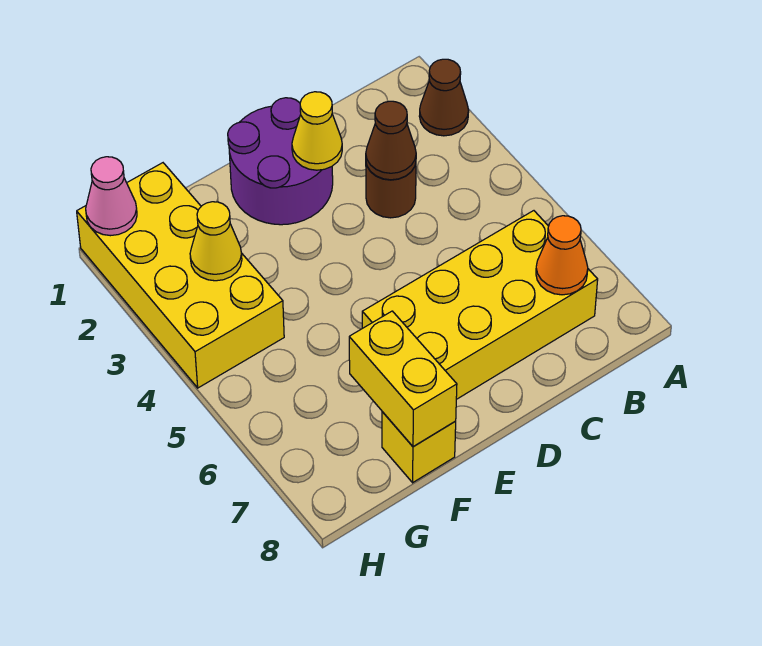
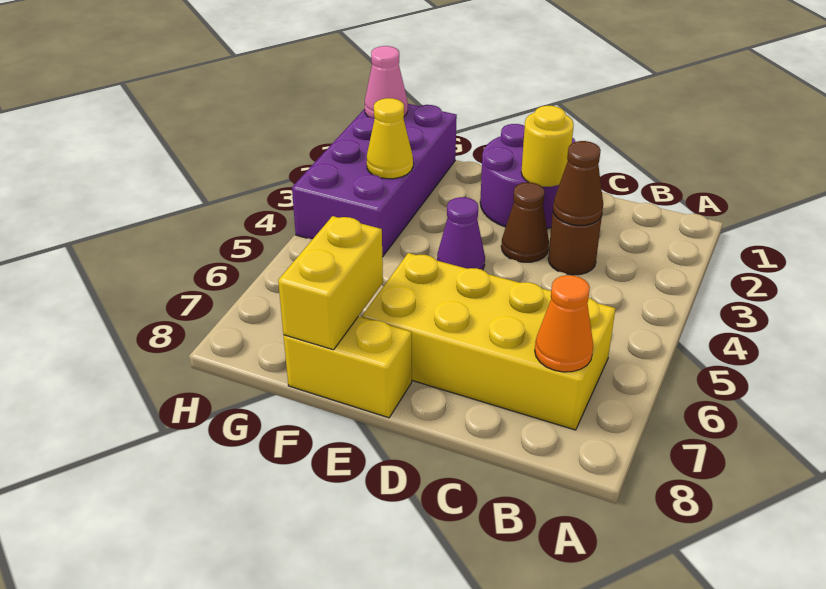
brown 1x1 cone [419,59,469,136] -> brown 1x1 cone moved to [501,182,549,262]
yellow 1x1 cone [292,92,342,170] -> yellow 1x1 round brick [521,106,574,187]
none -> purple 1x1 cone [437,197,485,270]
yellow 1x1 brick [382,412,456,483] -> yellow 1x2 brick [284,316,412,418]
yellow 2x4 brick [77,163,284,388] -> purple 2x4 brick [292,104,457,257]

